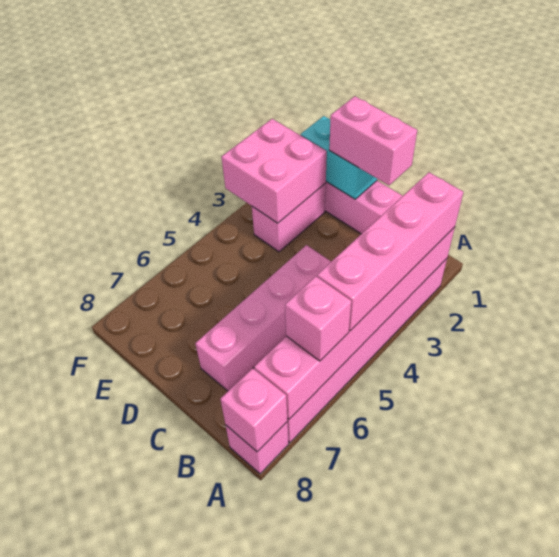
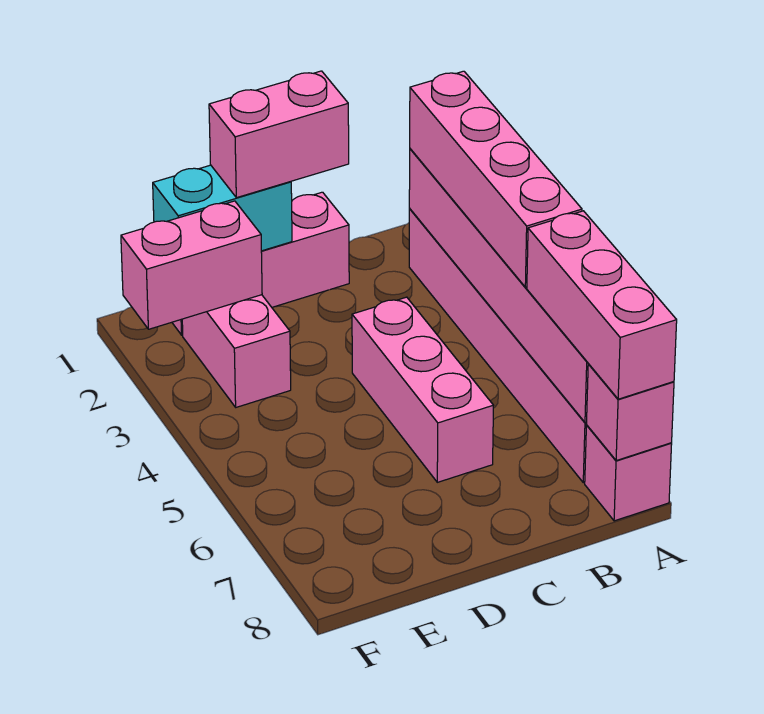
pink 1x1 brick [285,276,351,361] -> pink 1x3 brick [527,211,677,399]
pink 1x4 brick [195,245,331,391] -> pink 1x3 brick [352,297,493,482]
pink 2x2 brick [222,119,327,223] -> pink 1x2 brick [121,201,262,329]

